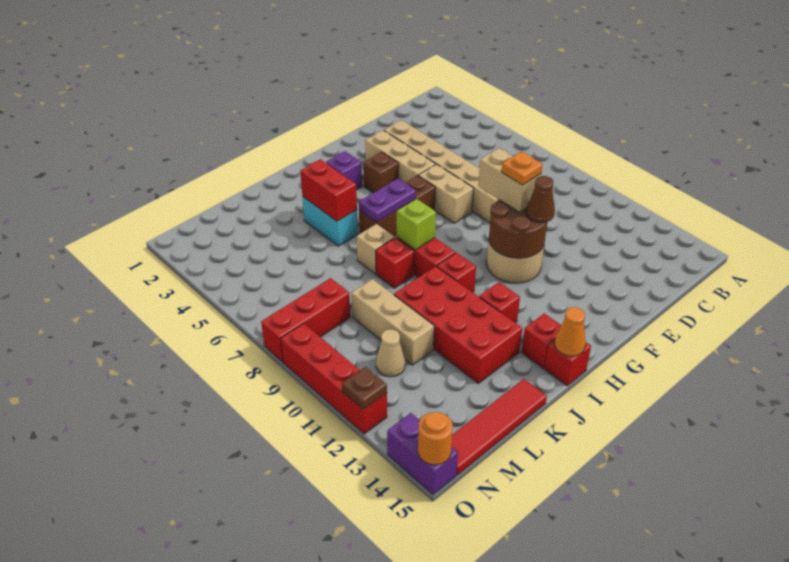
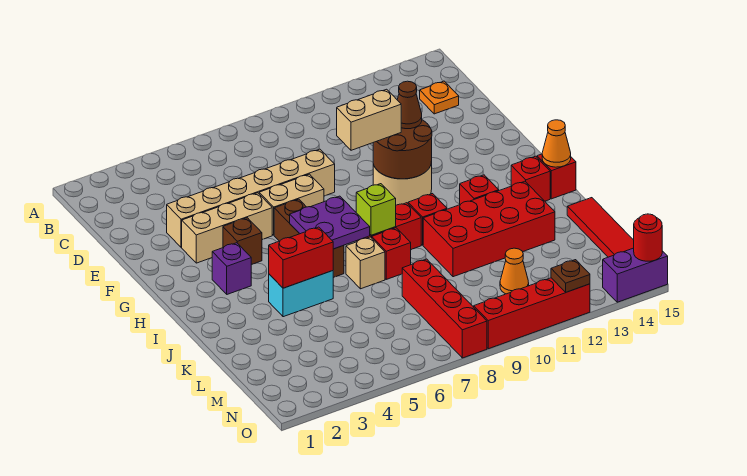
orange 1x1 plate [502,152,543,185] -> orange 1x1 plate moved to [420,81,459,114]
purple 1x2 plate [359,178,416,222] -> purple 2x2 plate [290,196,370,249]
tan 1x3 brick [351,279,434,365] -> none
red 1x3 brick [261,278,350,362] -> red 1x4 brick [402,259,487,358]
tan 1x1 cone [376,330,405,377] -> orange 1x1 cone [500,248,529,294]
orange 1x1 round brick [418,412,453,465] -> red 1x1 round brick [634,214,662,261]

